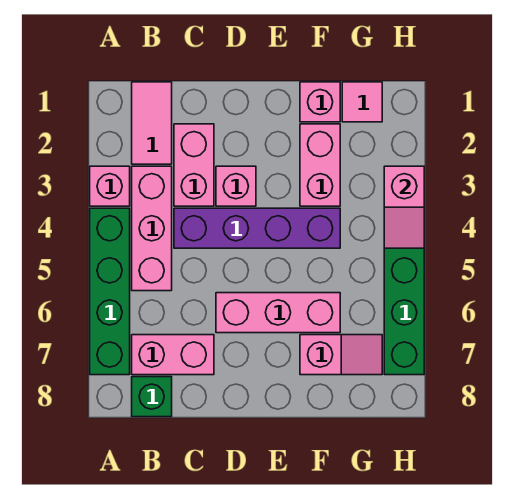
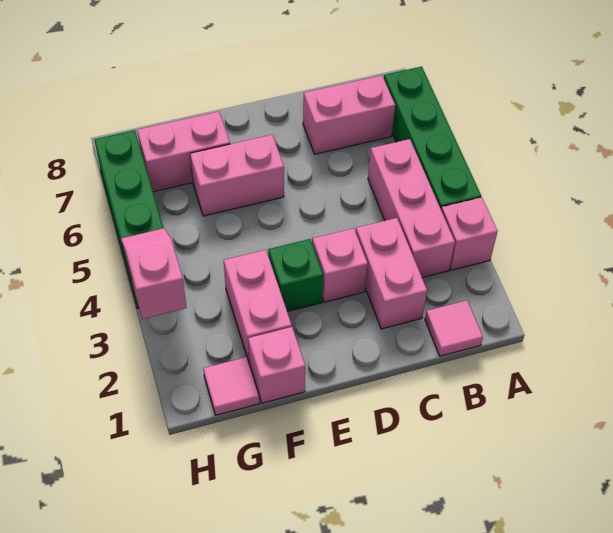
pink 1x2 tile [132,82,172,164] -> pink 1x1 tile [425,301,483,356]
green 1x1 brick [132,377,172,417] -> green 1x1 brick moved to [268,239,323,312]
purple 1x4 brick [174,208,340,248] -> none
pink 1x3 brick [216,293,340,333] -> pink 1x2 brick [190,135,284,216]
pink 1x2 slope [300,335,382,375] -> pink 1x2 brick [137,112,230,192]

